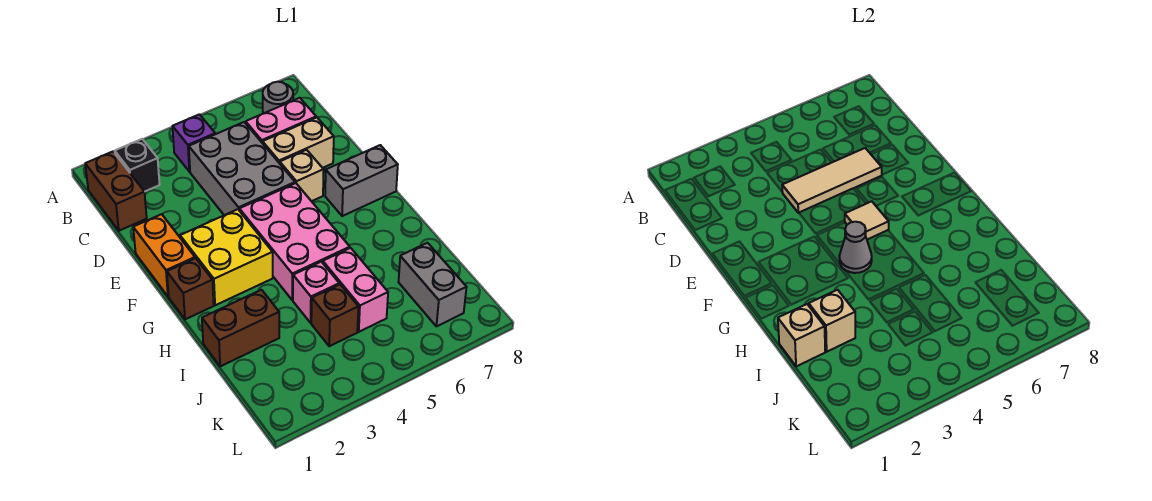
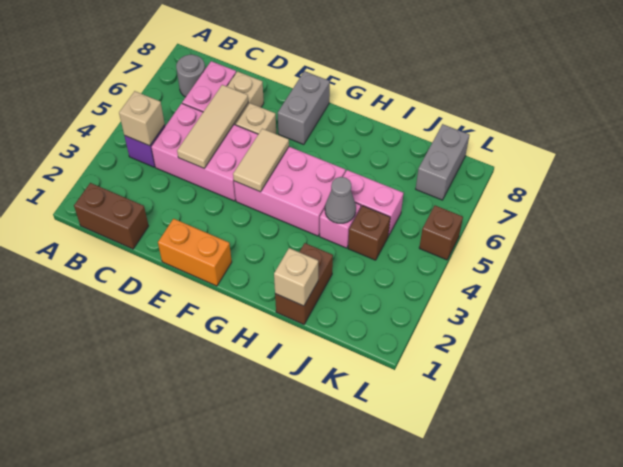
black 1x1 brick [115,139,160,192] -> none
grey 2x3 brick [189,122,295,215] -> pink 2x3 brick [151,103,258,201]
yellow 2x2 brick [180,209,273,305] -> none
tan 1x1 tile [844,201,889,240] -> tan 1x2 tile [233,129,289,192]
brown 1x1 brick [167,258,214,319] -> brown 1x1 brick moved to [419,206,463,260]
grey 1x1 cone [839,222,872,273] -> grey 1x1 cone moved to [325,177,356,223]
tan 1x1 brick [809,290,855,352] -> tan 1x1 brick moved to [119,91,165,146]
grey 1x2 brick [399,243,466,326] -> grey 1x2 brick turned to [416,124,469,200]

